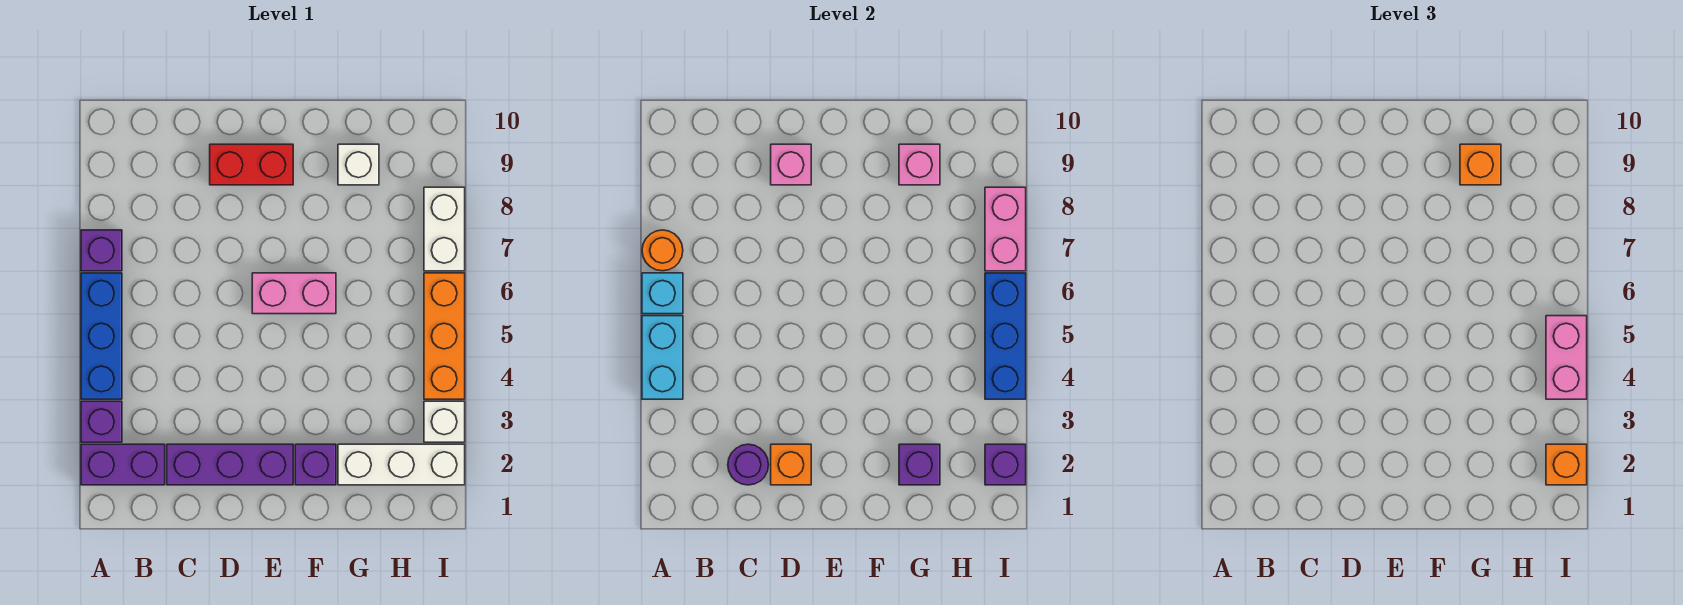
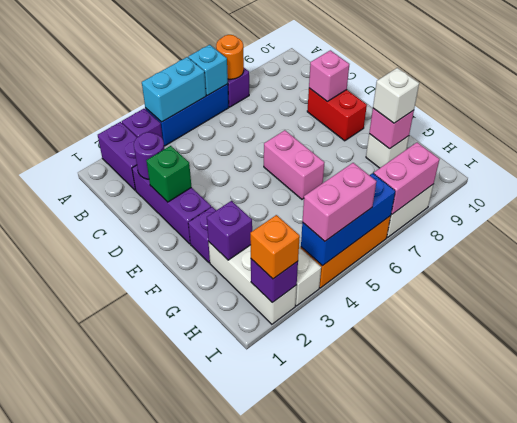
orange 1x1 brick [771,444,811,485] -> green 1x1 brick [146,146,191,202]
orange 1x1 brick [1460,144,1501,185] -> white 1x1 brick [373,68,419,123]

